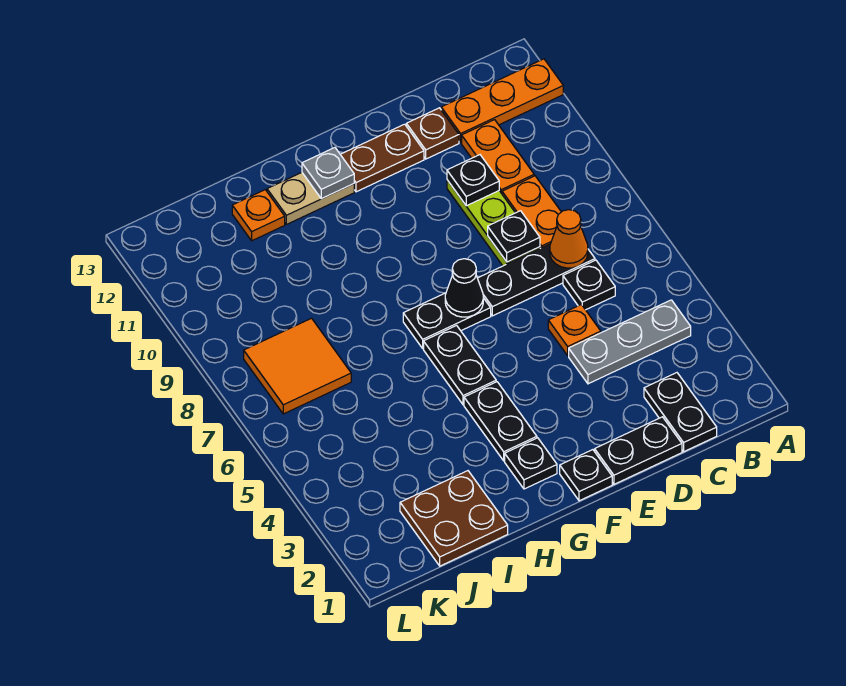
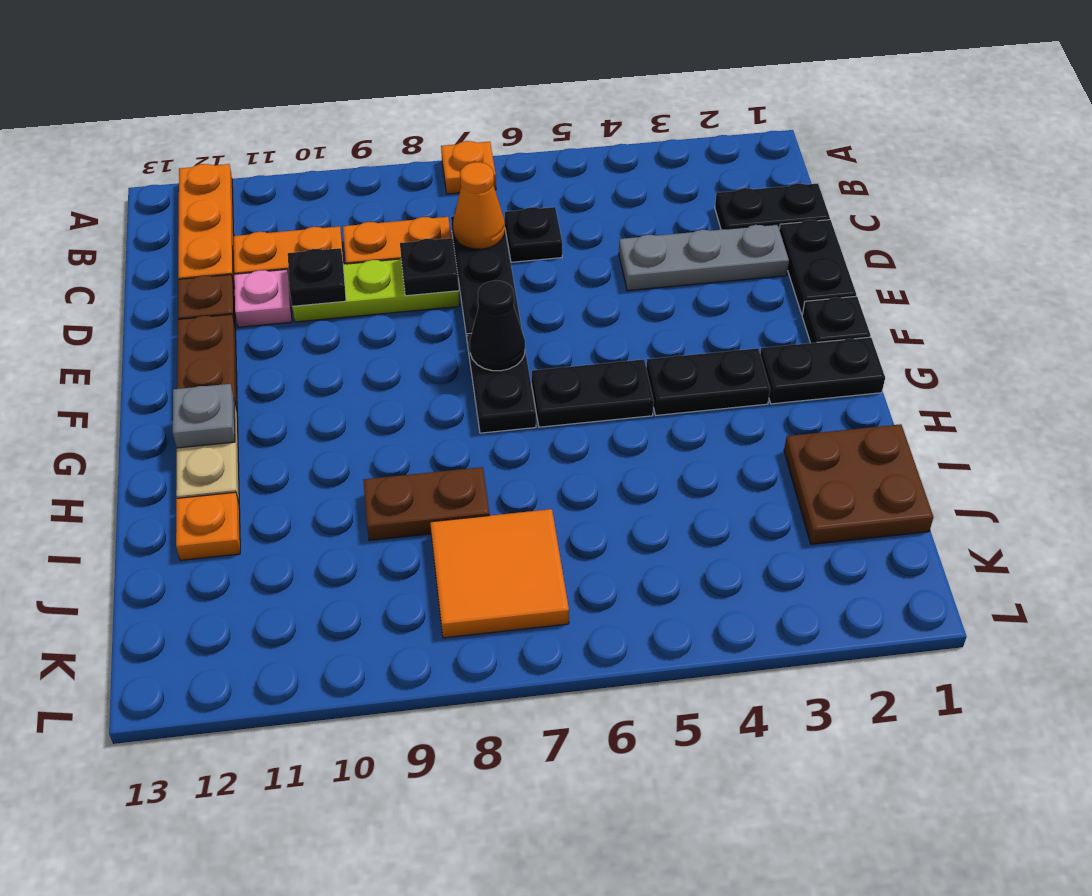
grey 1x3 plate [569,300,691,384] -> grey 1x3 plate turned to [619,225,789,291]
orange 1x1 plate [548,305,601,356] -> orange 1x1 plate moved to [441,141,496,194]
none -> pink 1x1 plate [234,269,292,327]
black 1x1 plate [505,438,557,489] -> black 1x2 plate [760,337,885,404]
none -> brown 1x2 plate [363,467,490,540]

